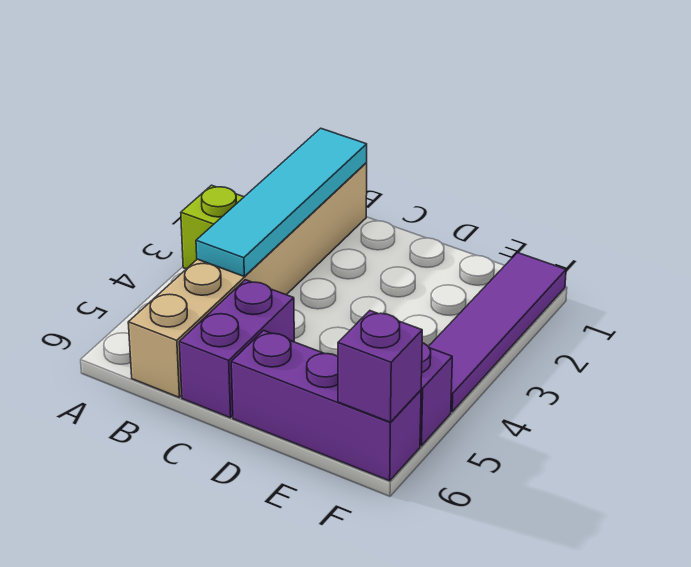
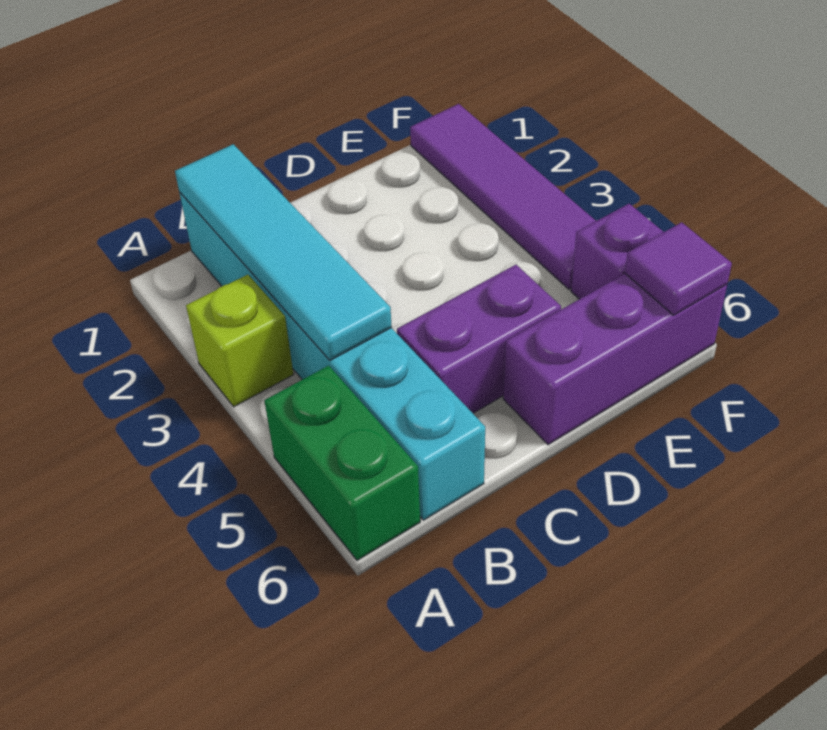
none -> green 1x2 brick [264,366,420,560]
tan 1x6 brick [128,163,367,398] -> cyan 1x6 brick [179,192,485,520]
purple 1x2 brick [179,280,294,418] -> purple 1x2 brick turned to [397,265,561,413]
purple 1x1 brick [338,311,422,422] -> purple 1x1 tile [625,222,732,315]

